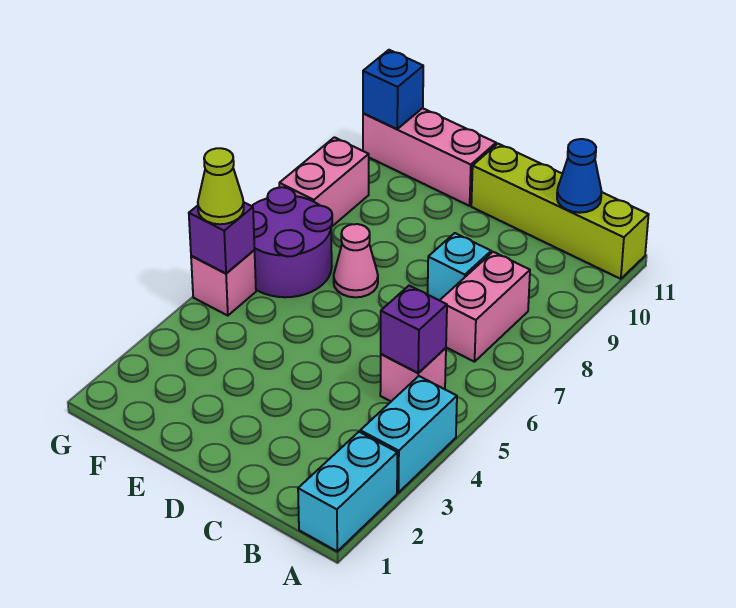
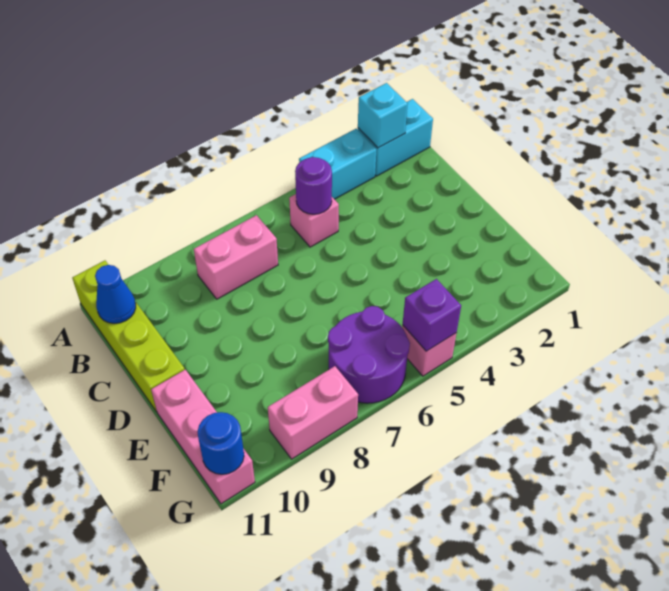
purple 1x1 brick [381,286,447,373] -> purple 1x1 round brick [295,157,332,214]
cyan 1x1 brick [428,233,491,300] -> cyan 1x1 brick moved to [358,83,408,148]
pink 1x1 cone [334,224,378,297] -> none
lime 1x1 cone [198,148,244,224] -> none
blue 1x1 brick [363,50,423,129] -> blue 1x1 round brick [198,412,244,474]

